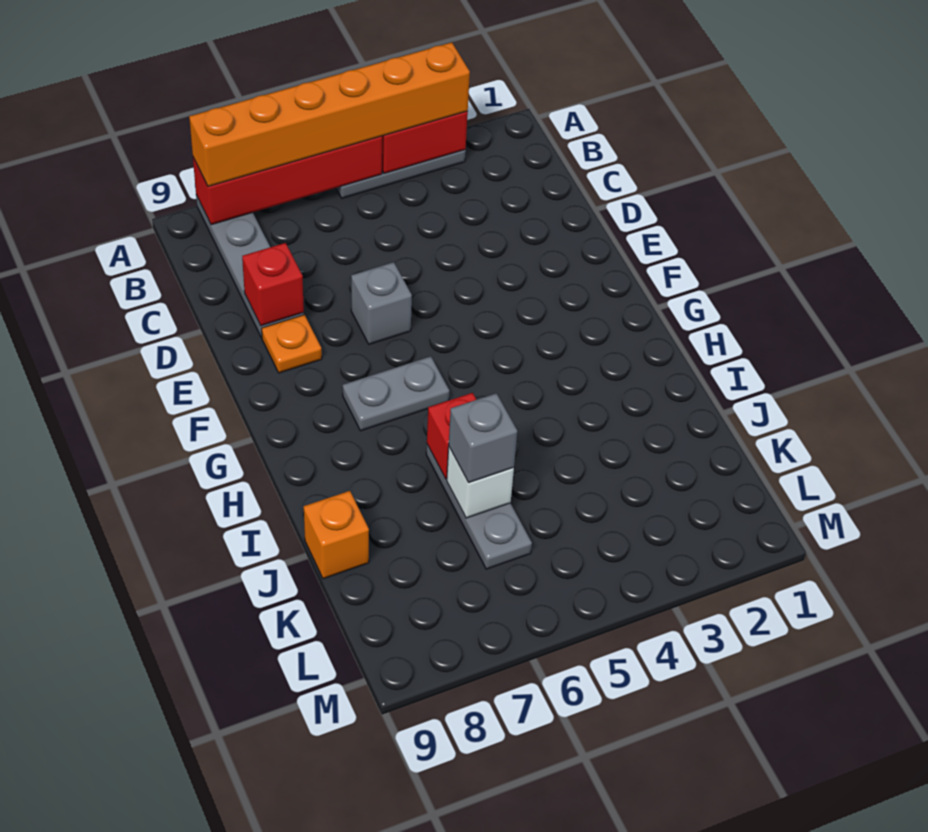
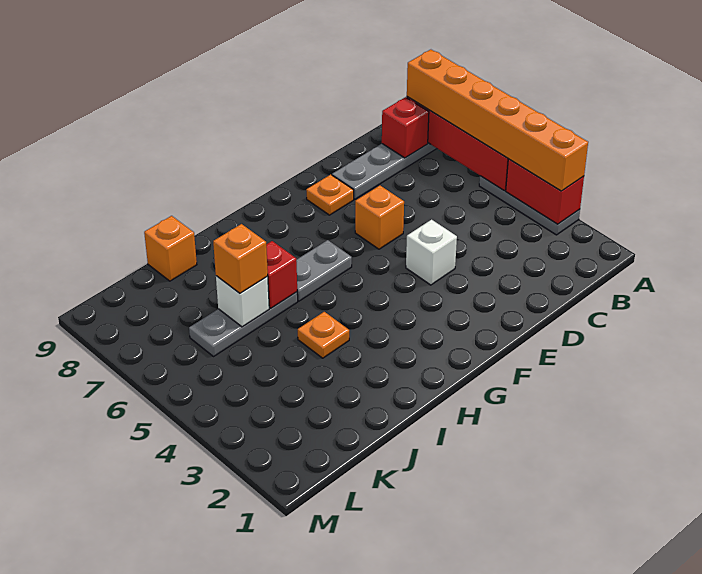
red 1x1 brick [242,243,304,326] -> red 1x1 brick moved to [382,97,429,158]
none -> white 1x1 brick [406,220,457,285]
grey 1x1 brick [351,262,412,344] -> orange 1x1 brick [355,186,404,249]
grey 1x2 plate [343,356,449,431] -> grey 1x2 plate turned to [296,240,352,301]
none -> orange 1x1 plate [298,312,349,358]
grey 1x1 brick [449,393,517,483] -> orange 1x1 brick [213,224,268,293]

